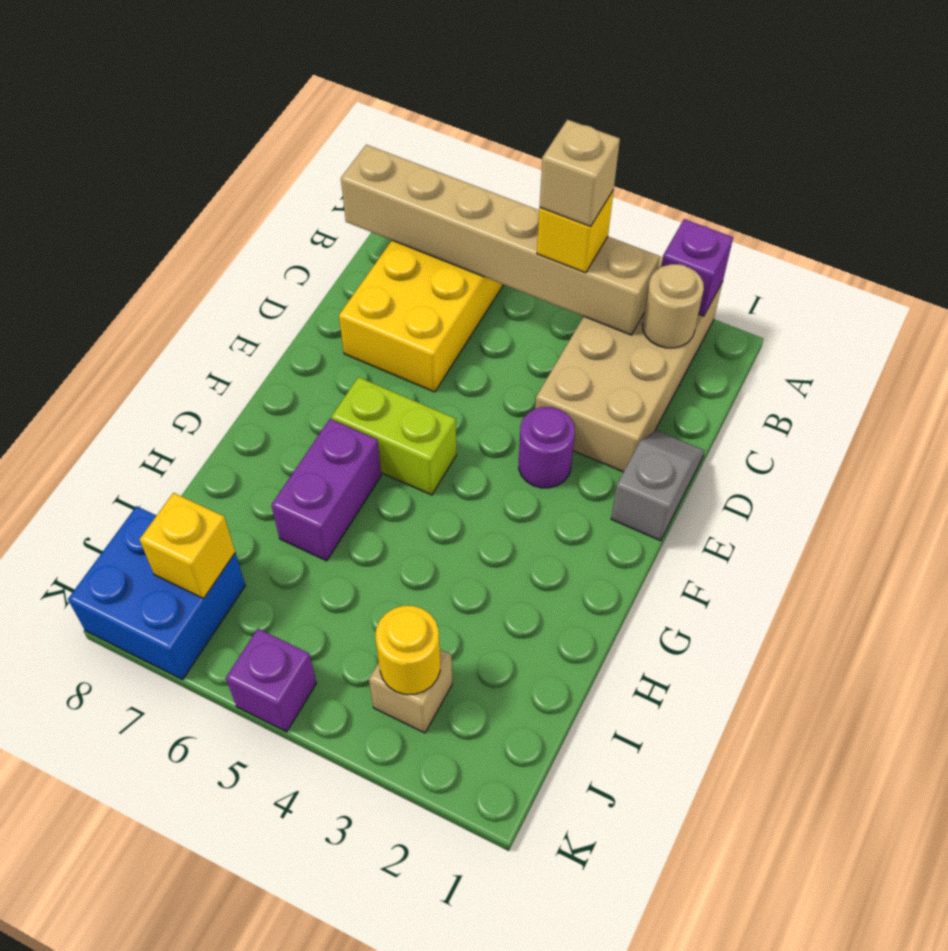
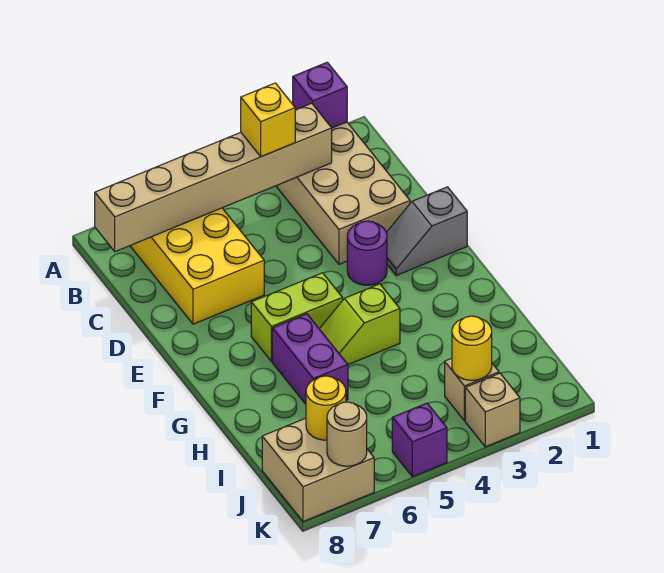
tan 1x1 round brick [642,264,704,348] -> tan 1x1 round brick moved to [327,402,367,466]
tan 1x1 brick [540,120,620,226] -> tan 1x1 brick moved to [465,373,520,447]
grey 1x2 slope [611,430,705,541] -> grey 1x2 slope turned to [386,187,467,275]
none -> lime 1x2 slope [319,284,400,365]
blue 2x2 brick [68,506,245,680] -> tan 2x2 brick [262,418,374,522]
yellow 1x1 brick [140,493,235,598] -> yellow 1x1 round brick [306,376,346,440]

